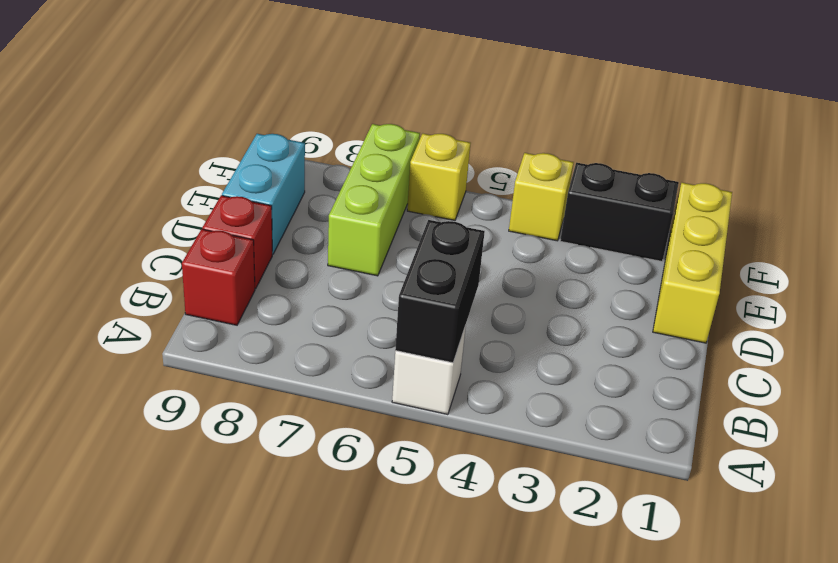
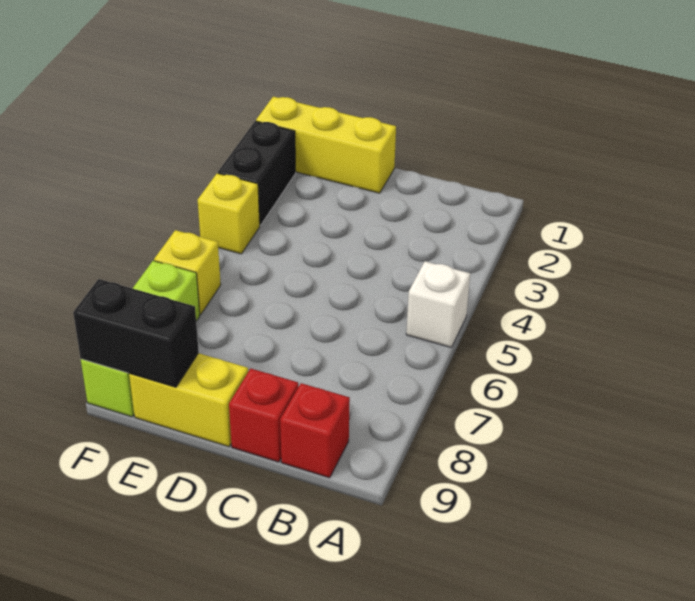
black 1x2 brick [395,220,485,363] -> black 1x2 brick moved to [73,279,199,387]
lime 1x3 brick [328,124,420,276] -> lime 1x3 brick turned to [81,261,200,417]
cyan 1x2 brick [222,134,305,254] -> yellow 1x2 brick [129,353,248,447]

